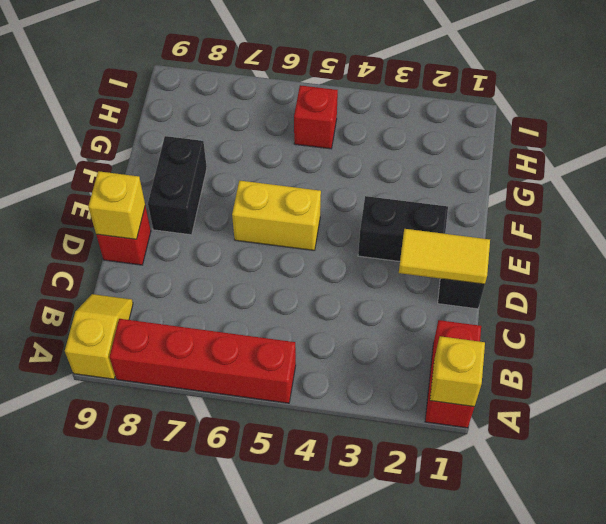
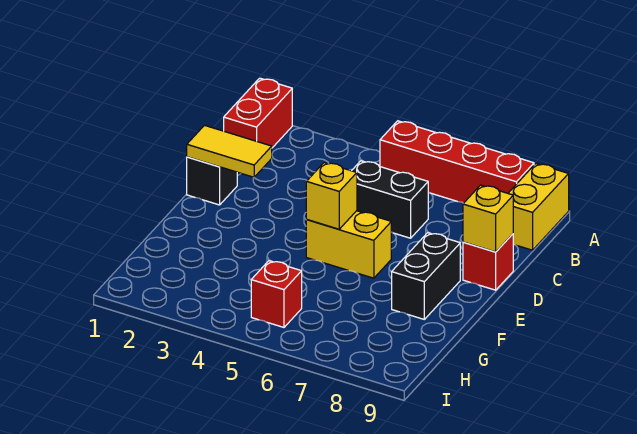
yellow 1x1 brick [430,336,485,407] -> yellow 1x1 brick moved to [306,163,357,229]
yellow 1x2 slope [65,294,133,379] -> yellow 1x2 brick [508,164,569,250]
black 1x2 brick [358,196,448,261] -> black 1x2 brick moved to [352,161,428,238]

